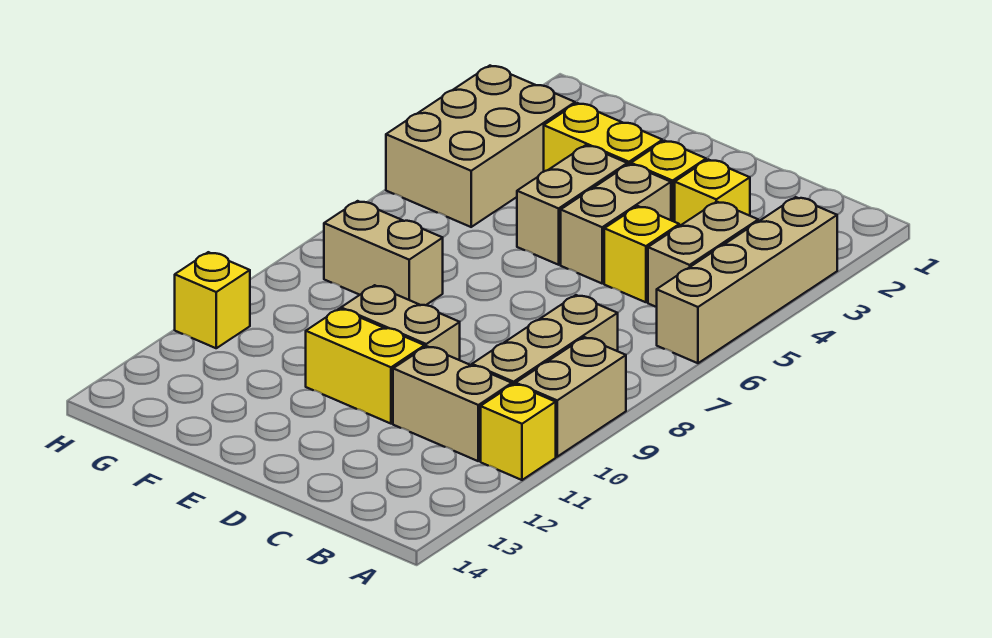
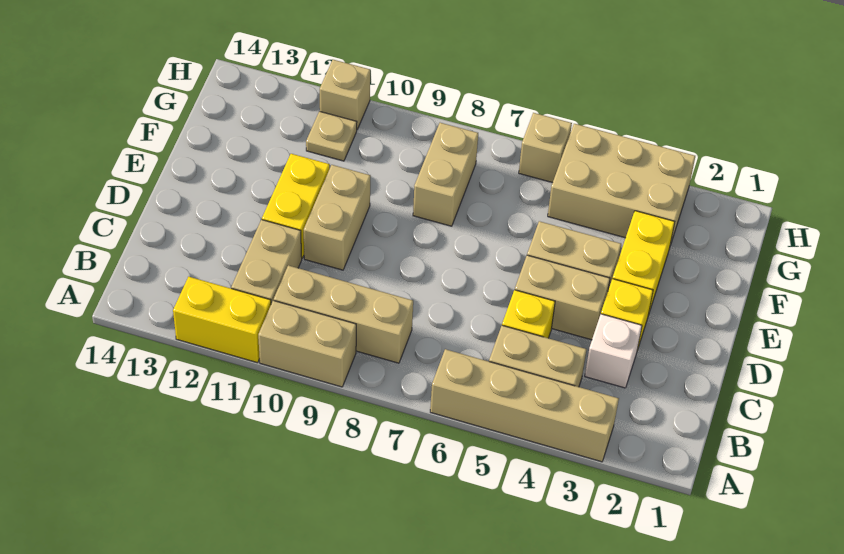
yellow 1x1 brick [481,384,556,480] -> yellow 1x2 brick [173,277,271,363]
yellow 1x1 brick [675,159,750,226] -> white 1x1 brick [585,314,642,388]
none -> tan 1x1 plate [306,111,357,161]
none -> tan 1x1 brick [519,113,572,183]
yellow 1x1 brick [175,252,250,348] -> tan 1x1 brick [320,60,370,129]

